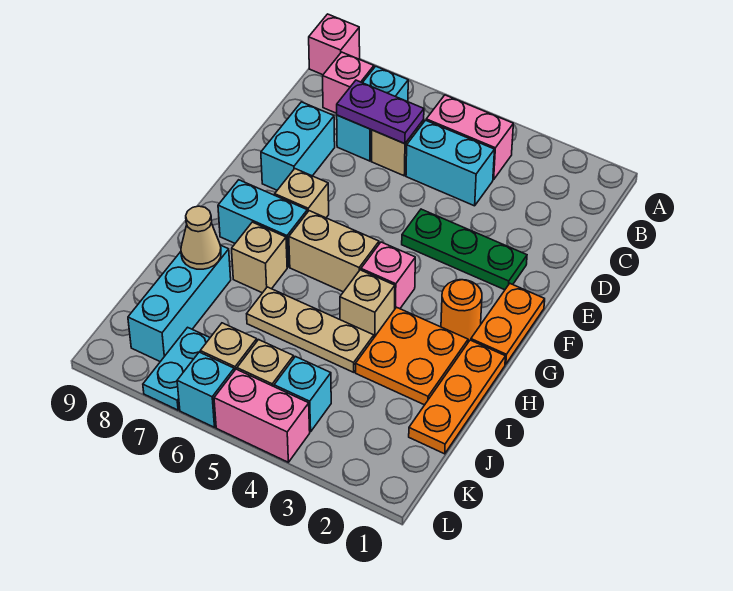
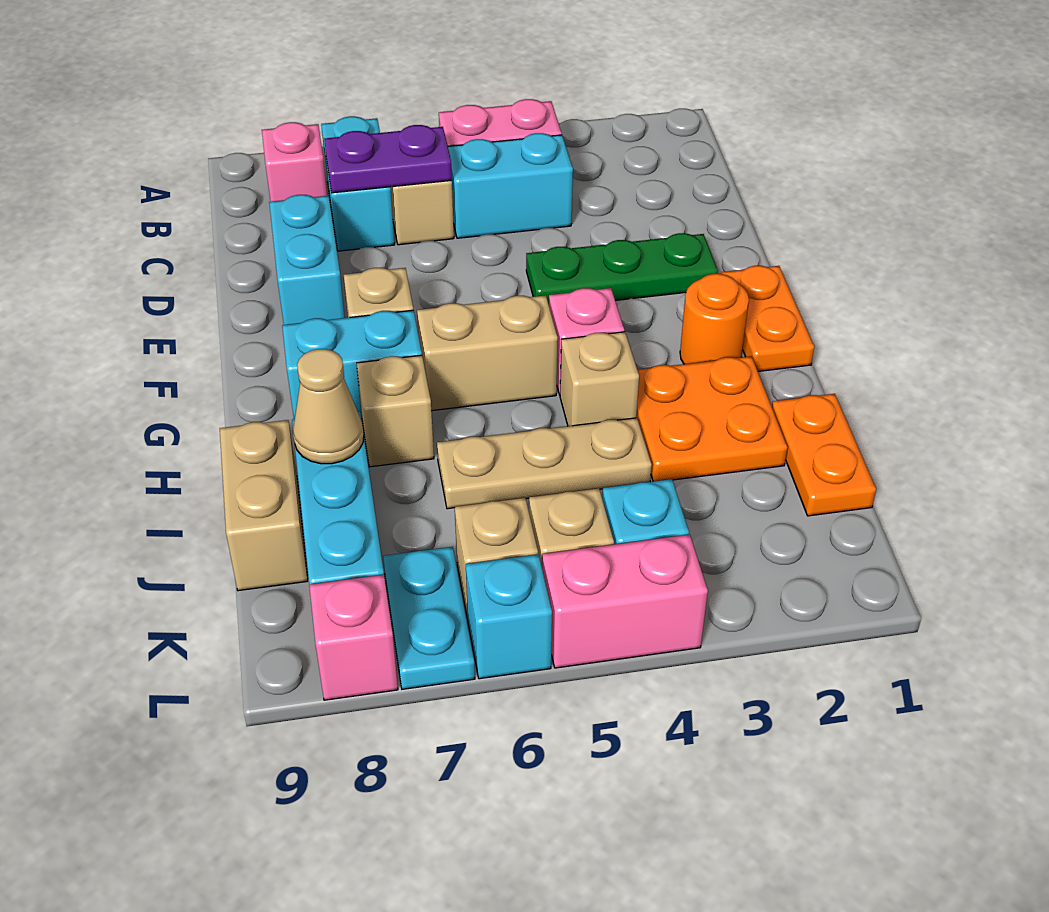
pink 1x1 brick [309,14,360,75] -> pink 1x1 brick moved to [309,575,398,700]
orange 1x3 plate [409,340,506,454] -> orange 1x2 plate [772,394,876,516]
none -> tan 1x2 brick [220,420,308,591]

